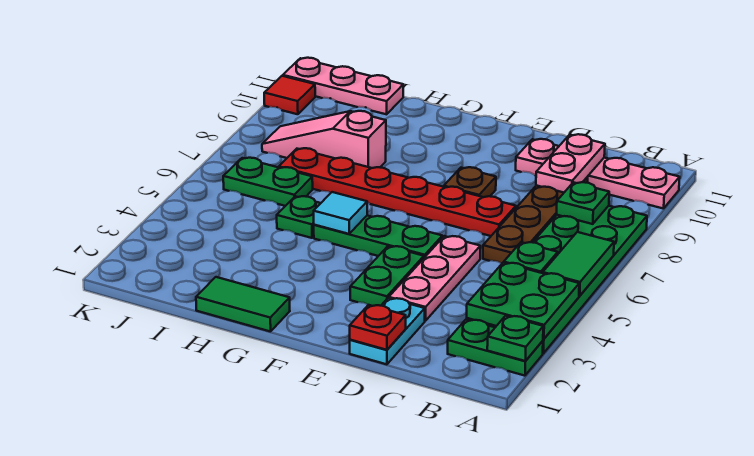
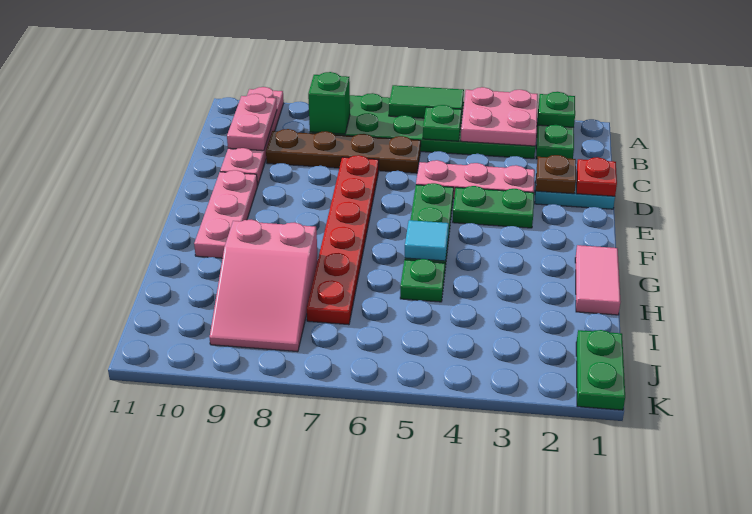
green 2x2 plate [467,263,579,339] -> pink 2x2 plate [461,87,538,146]
green 1x1 plate [557,182,609,224] -> green 1x1 brick [308,72,350,134]
pink 1x2 plate [536,134,605,192] -> pink 1x2 plate turned to [227,94,277,151]
brown 1x1 plate [444,167,496,197] -> brown 1x1 plate moved to [536,155,576,194]
green 1x2 tile [196,277,290,332] -> pink 1x2 tile [575,245,620,315]
pink 1x3 slope [262,111,386,168] -> pink 2x3 slope [210,220,318,352]
green 1x2 plate [223,158,313,206] -> green 1x2 plate moved to [576,330,625,410]
pink 1x3 plate [283,58,403,114] -> pink 1x3 plate moved to [194,170,257,258]
red 1x1 tile [264,76,315,114] -> none

